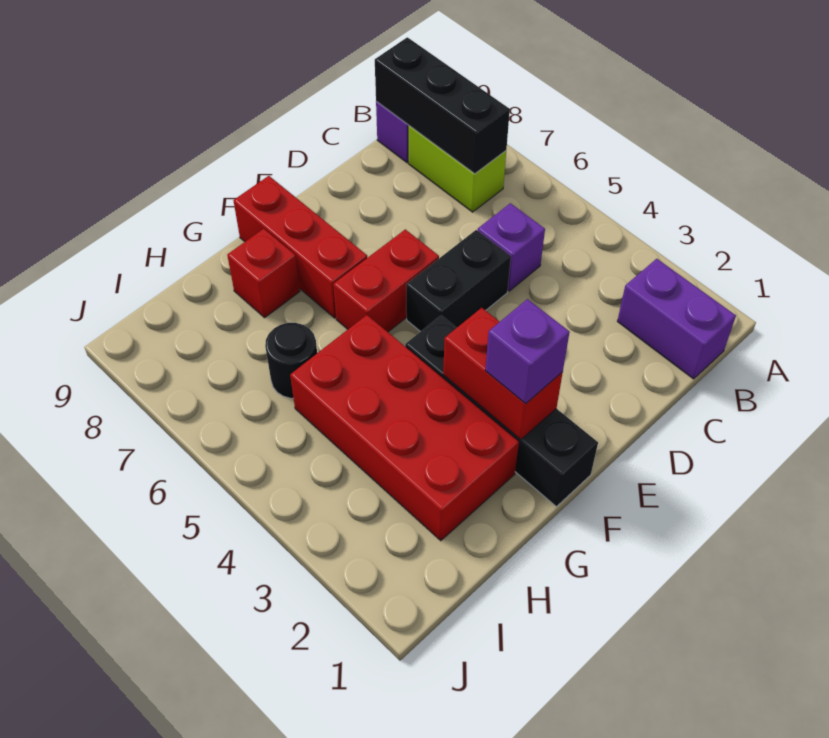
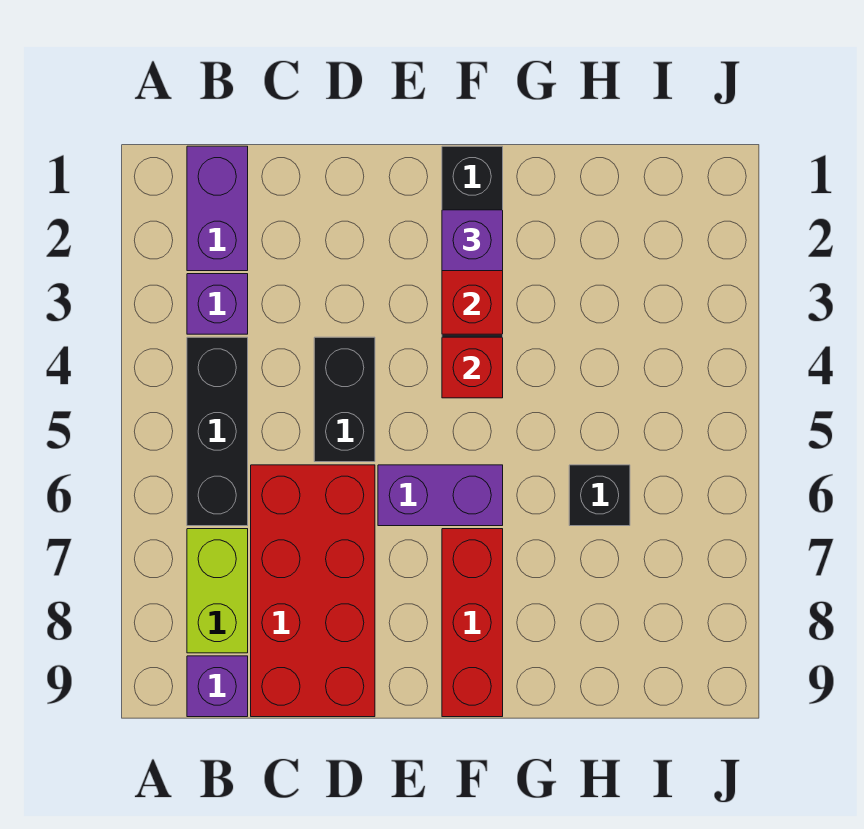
black 1x3 brick [375,37,510,174] -> black 1x3 brick moved to [187,337,248,526]
purple 1x1 brick [478,203,545,291] -> purple 1x1 brick moved to [187,274,248,334]
black 1x2 brick [406,230,511,332] -> black 1x2 brick turned to [314,337,375,462]
red 1x2 brick [333,229,439,332] -> purple 1x2 brick [378,465,503,526]
red 2x4 brick [290,315,519,541] -> red 2x4 brick moved to [251,465,375,717]
red 1x1 brick [227,229,300,318] -> red 1x1 brick moved to [442,337,503,398]
black 1x1 round brick [265,323,317,398] -> black 1x1 brick [569,465,630,526]

